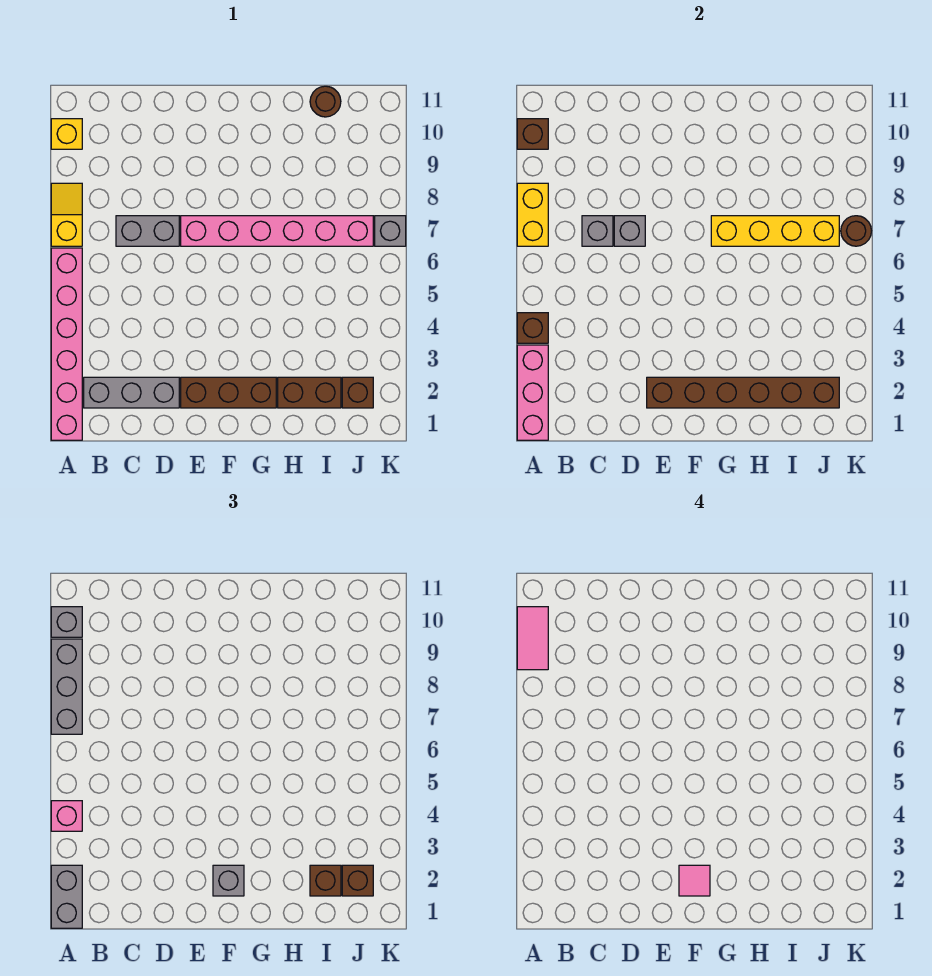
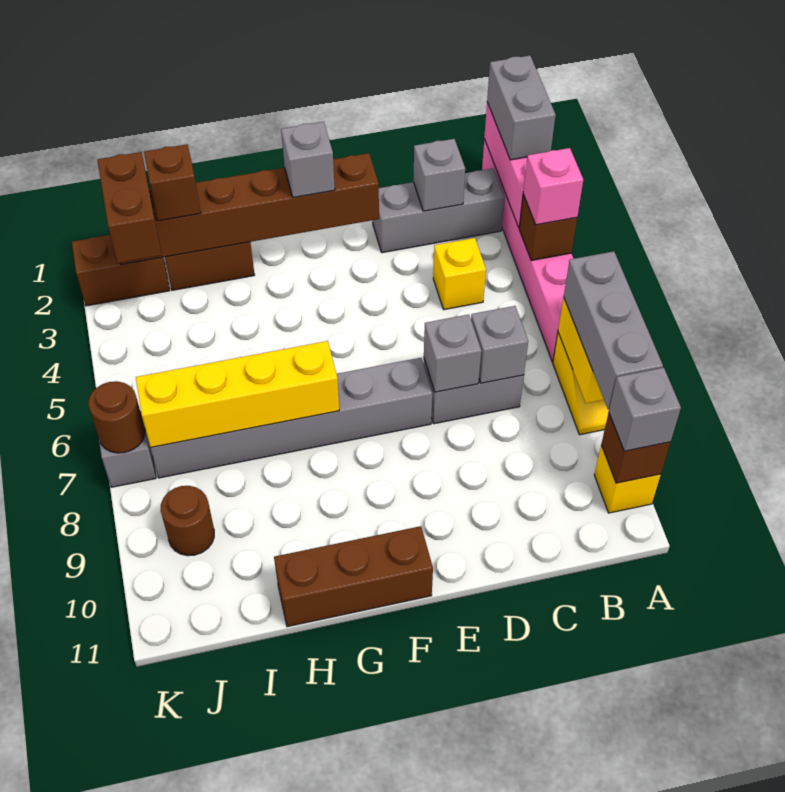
pink 1x2 tile [517,607,548,670] -> none
none -> grey 1x1 brick [413,139,465,211]
none -> yellow 1x1 brick [433,238,486,310]
brown 1x3 brick [181,377,276,408] -> brown 1x3 brick moved to [274,526,433,627]
pink 1x6 brick [181,216,373,246] -> grey 1x6 brick [151,358,432,478]
pink 1x1 tile [679,865,710,896] -> none
brown 1x1 round brick [310,86,341,117] -> brown 1x1 round brick moved to [161,486,214,556]
brown 1x1 brick [342,377,373,408] -> brown 1x2 brick [72,235,170,306]
brown 1x1 brick [342,865,373,896] -> brown 1x2 brick [97,152,161,263]

